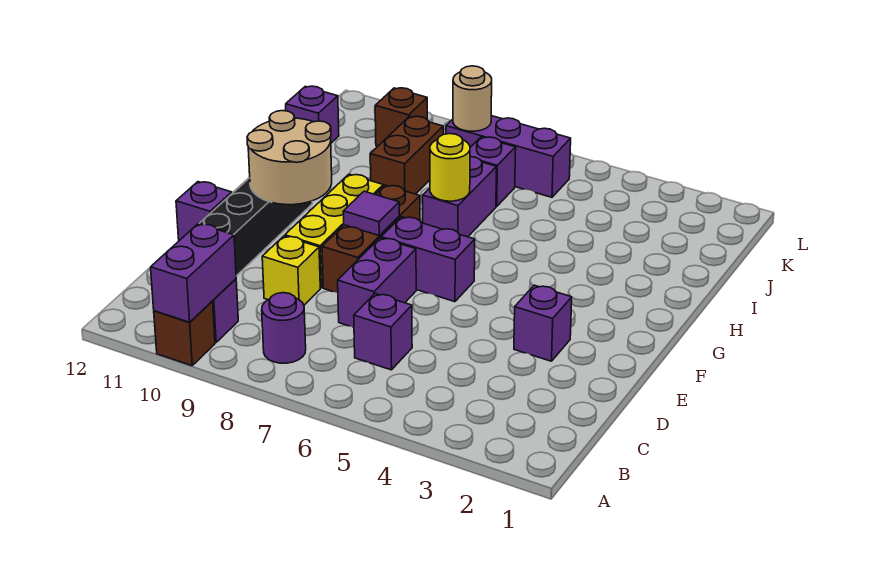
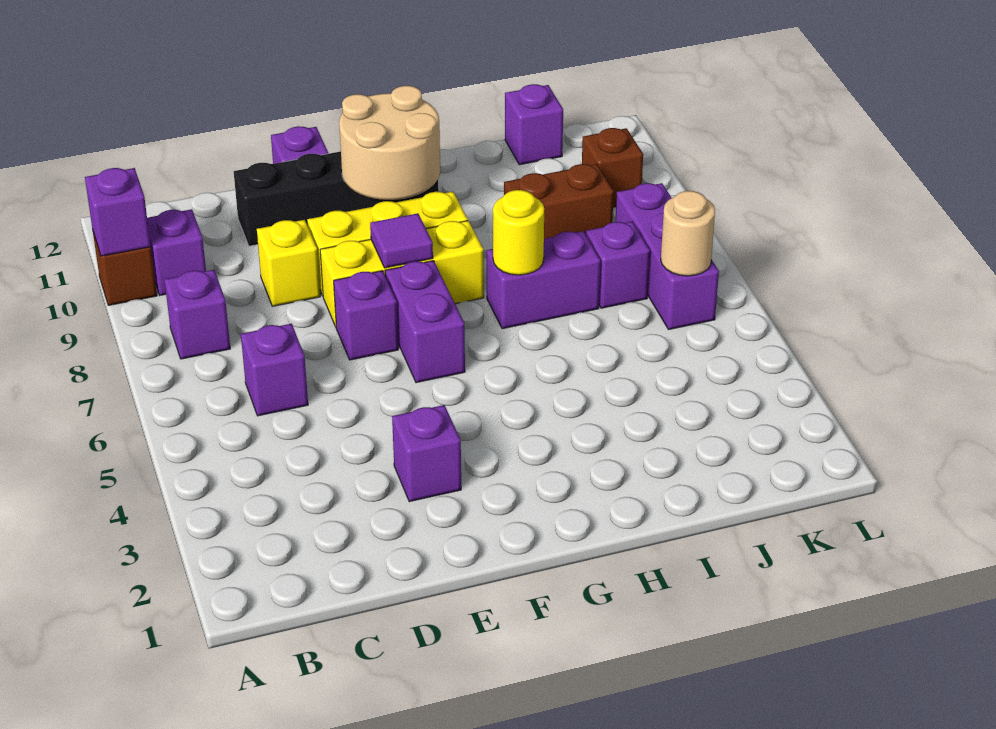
purple 1x2 brick [151,224,236,322] -> purple 1x1 brick [85,168,151,256]
purple 1x1 round brick [262,293,306,363] -> purple 1x1 brick [164,270,230,359]
purple 1x2 brick [338,238,416,328] -> purple 1x1 brick [334,271,398,360]
brown 1x3 brick [322,185,420,293] -> yellow 1x3 brick [320,221,484,327]
tan 1x1 round brick [453,66,492,131] -> tan 1x1 round brick moved to [661,191,715,276]

